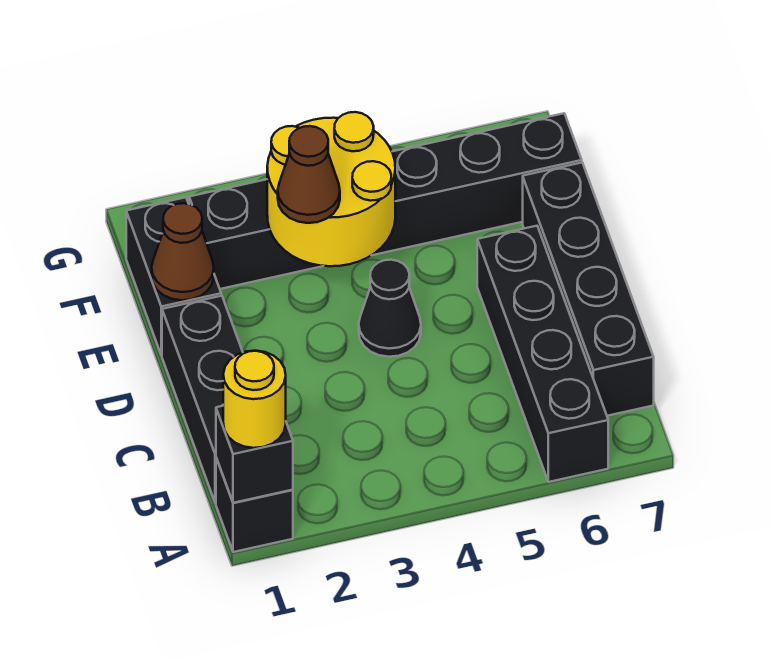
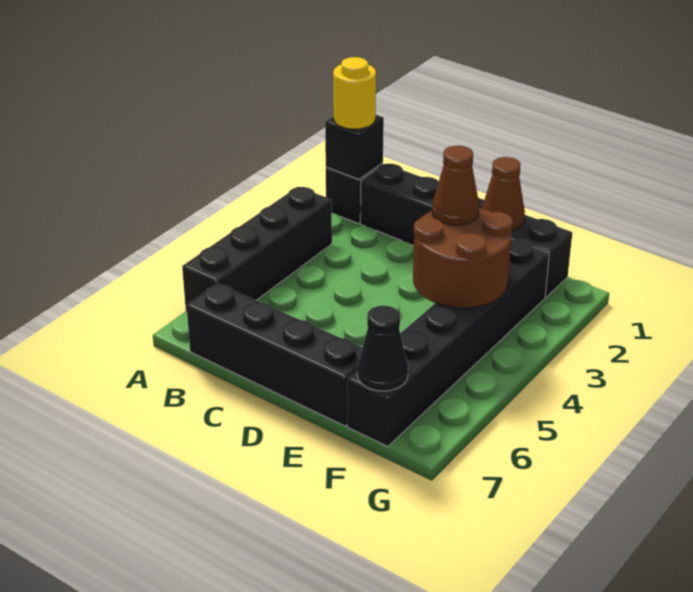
black 1x4 brick [477,226,608,482] -> black 1x4 brick turned to [182,187,332,312]
black 1x1 cone [359,260,421,357] -> black 1x1 cone moved to [357,306,408,391]
yellow 2x2 round brick [267,112,395,266] -> brown 2x2 round brick [413,208,513,308]

